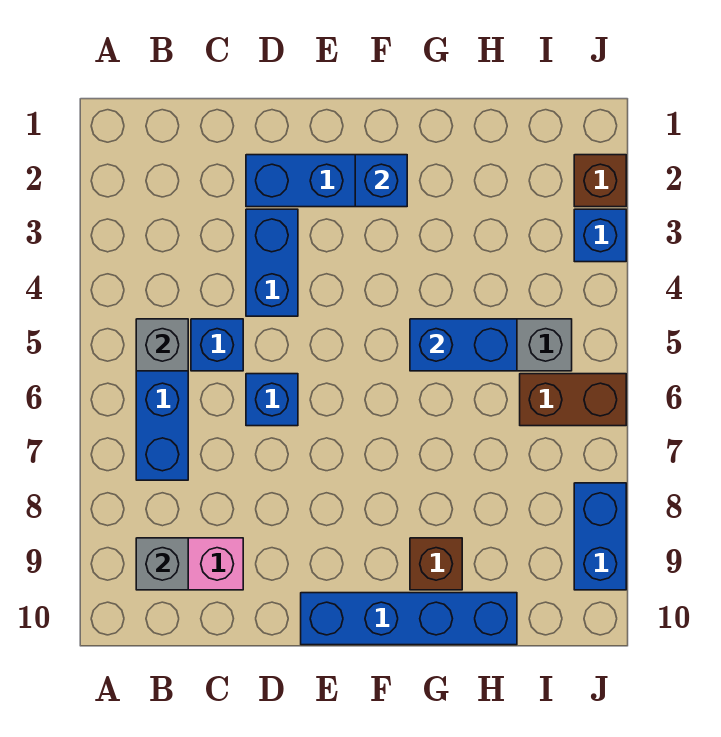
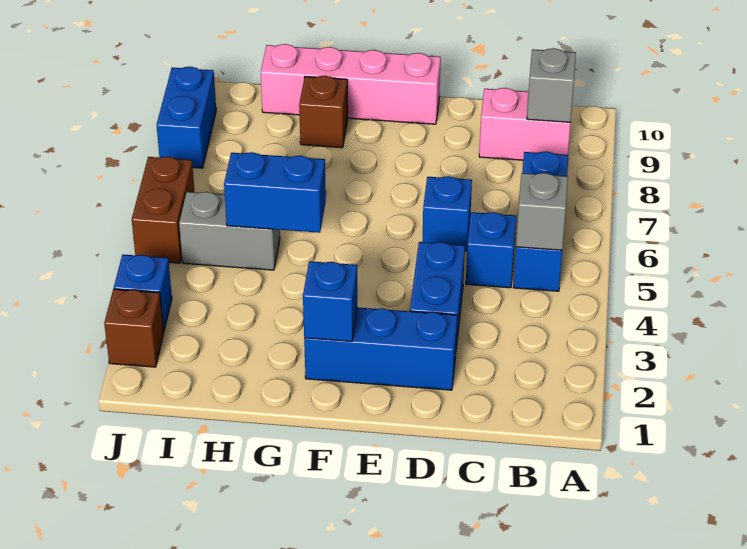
blue 1x4 brick [301,593,517,645] -> pink 1x4 brick [261,44,441,124]
brown 1x2 brick [520,374,626,426] -> brown 1x2 brick turned to [132,157,194,263]

